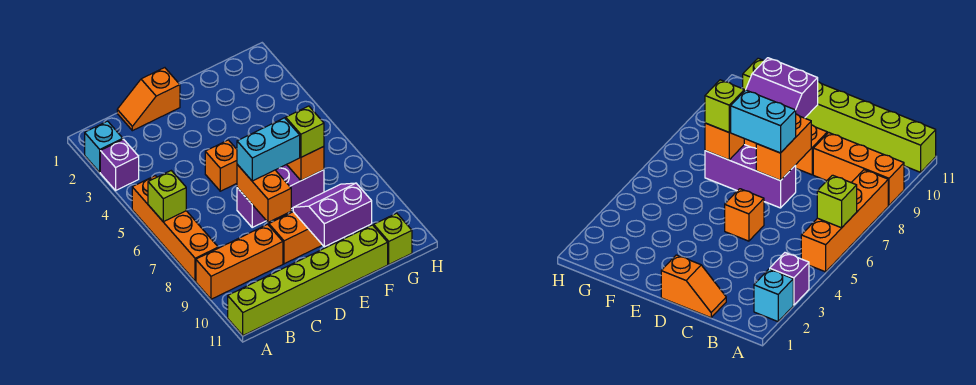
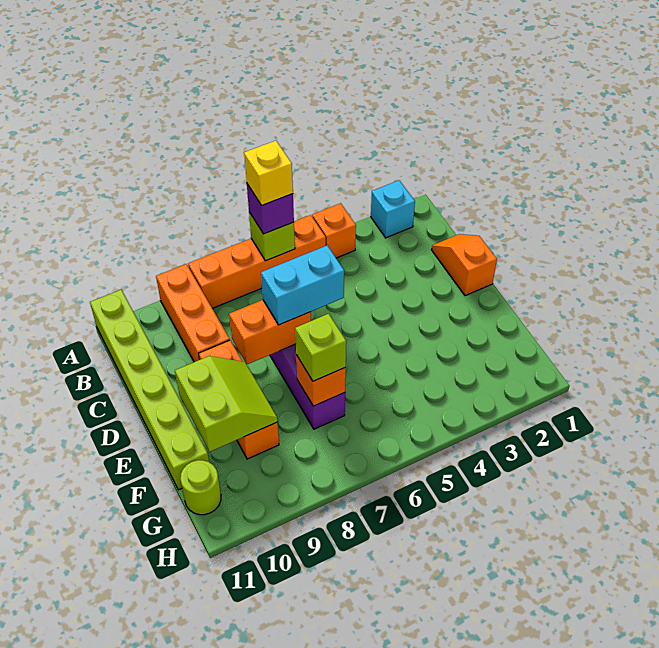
purple 1x1 brick [100,139,139,190] -> purple 1x1 brick moved to [247,184,294,234]
none -> yellow 1x1 brick [244,141,293,205]
orange 1x1 brick [205,140,237,191] -> orange 1x1 brick moved to [312,203,356,258]
cyan 1x2 brick [237,118,300,181] -> cyan 1x2 brick turned to [261,246,344,325]
purple 2x2 slope [293,183,372,247] -> lime 2x2 slope [175,356,278,452]
lime 1x1 brick [374,213,412,264] -> lime 1x1 round brick [180,460,221,515]

